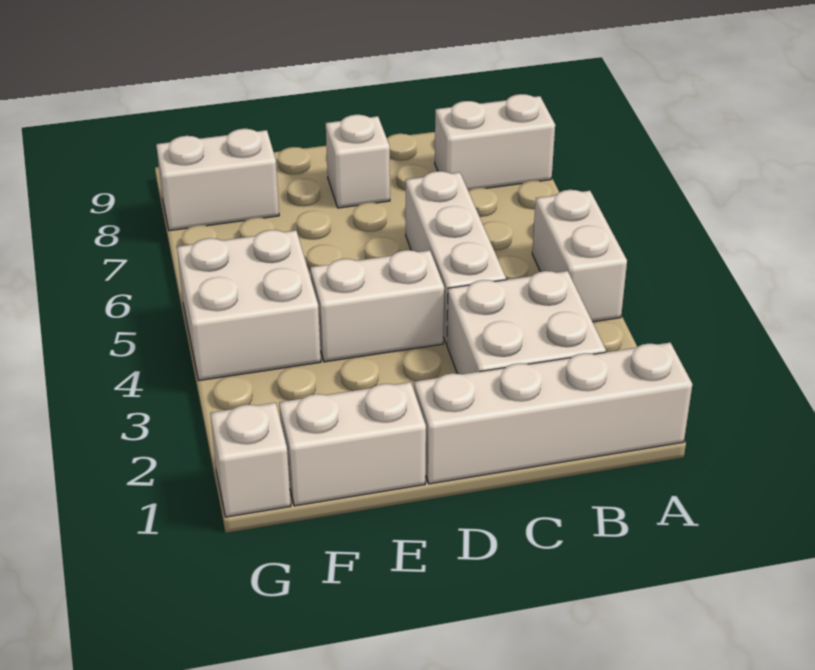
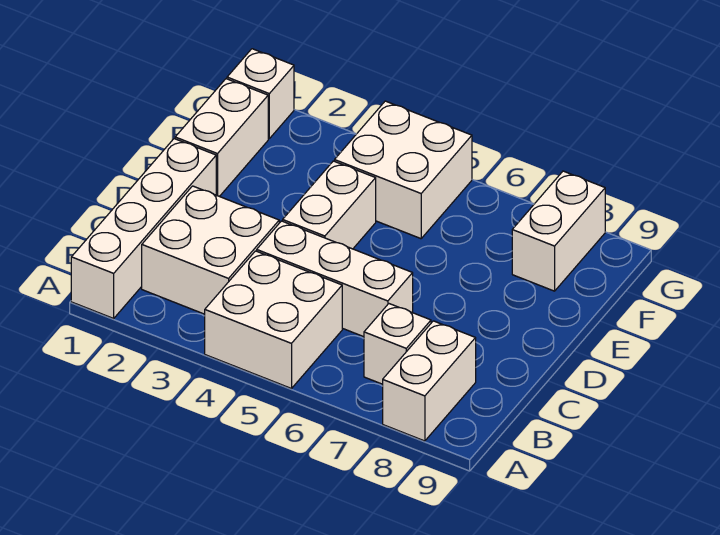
white 1x2 brick [532,190,627,322] -> white 2x2 brick [205,251,342,389]
white 1x1 brick [326,115,390,208] -> white 1x1 brick moved to [364,304,431,384]

